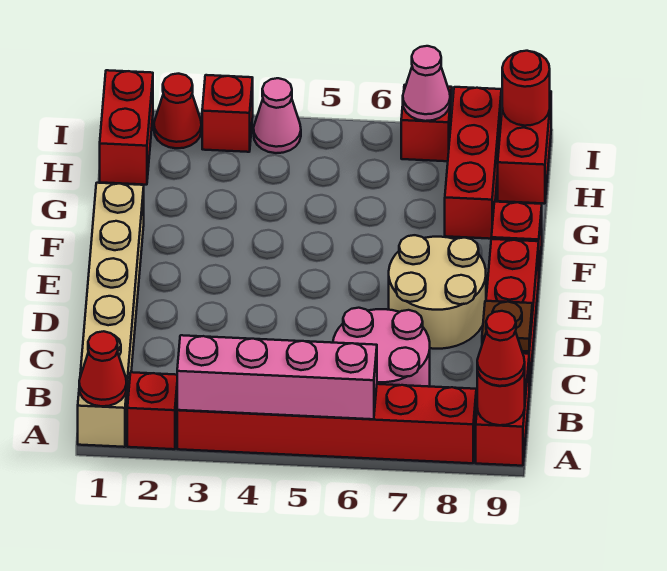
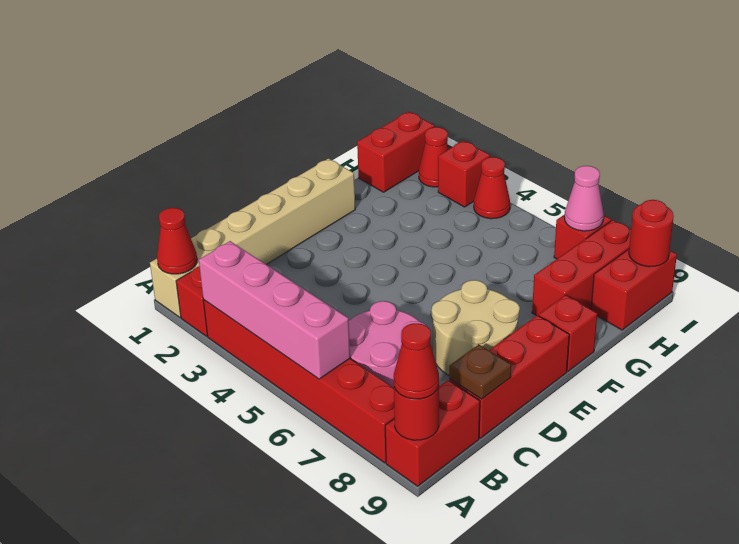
pink 1x1 cone [254,78,301,153] -> red 1x1 cone [474,157,510,219]

